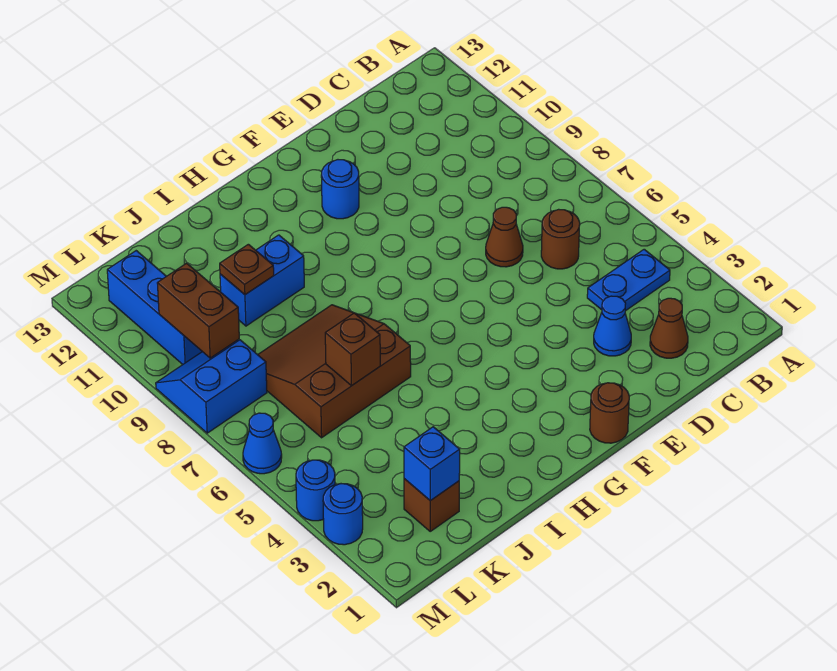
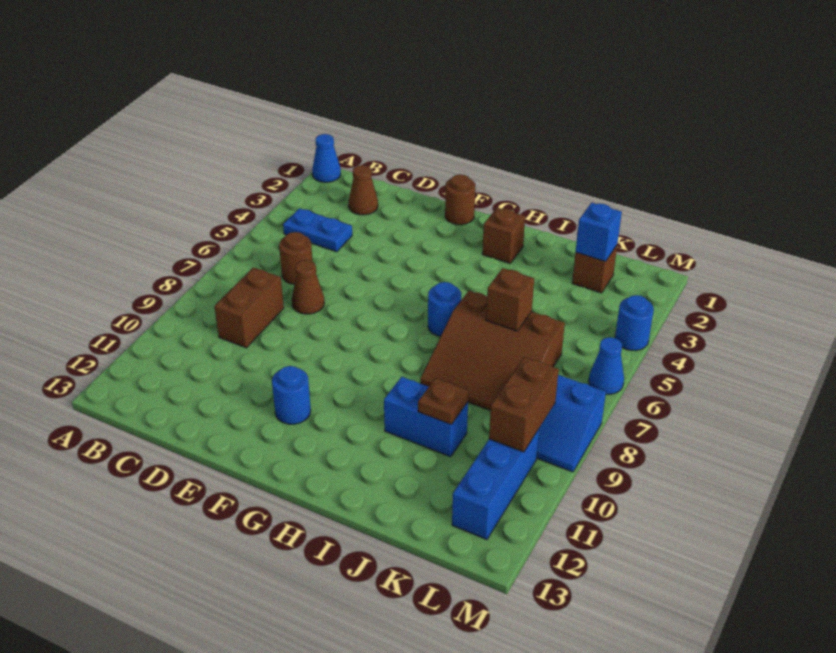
none -> brown 1x2 brick [214,267,284,348]
blue 1x1 cone [594,296,631,356] -> blue 1x1 cone moved to [312,134,341,182]
none -> brown 1x1 brick [482,208,525,263]
blue 1x1 round brick [323,484,363,545] -> blue 1x1 round brick moved to [428,282,461,336]

